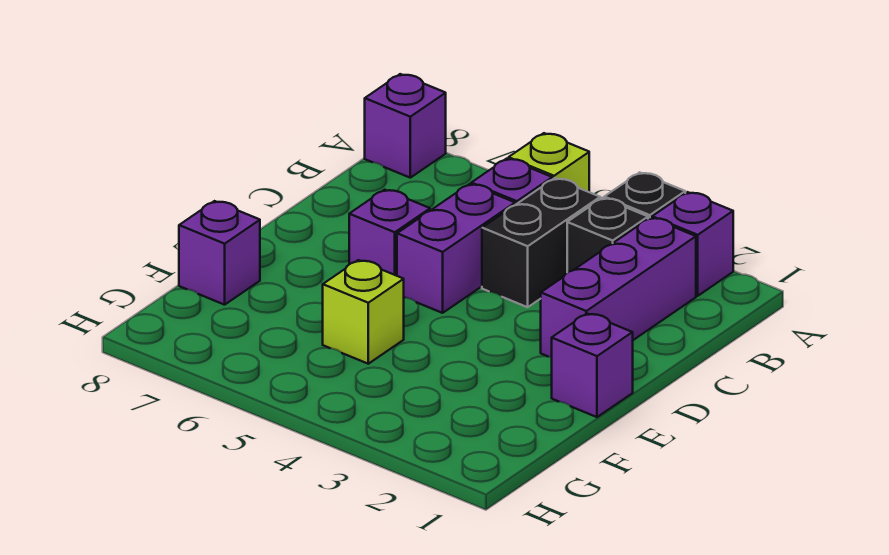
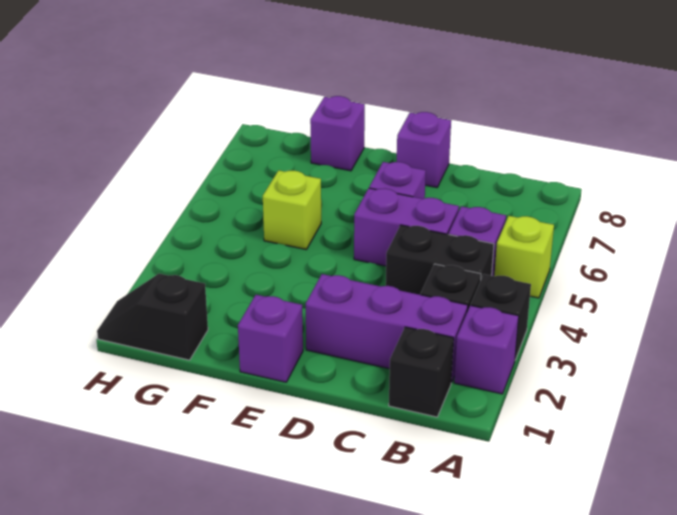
purple 1x1 brick [365,74,446,178] -> purple 1x1 brick moved to [397,112,451,188]
none -> black 1x1 brick [389,327,454,417]
none -> black 1x2 slope [97,274,208,360]

